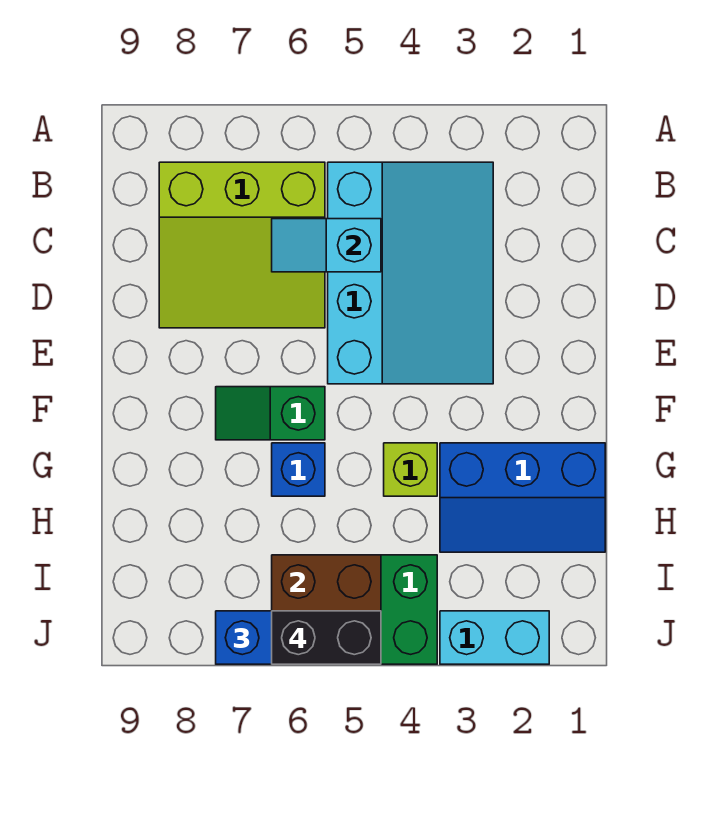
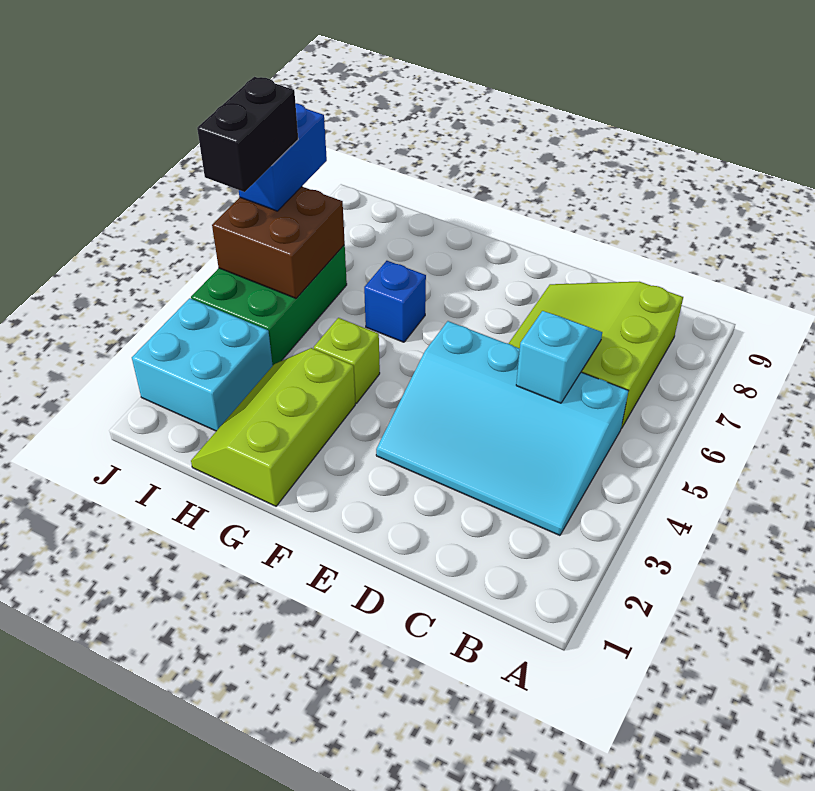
green 1x2 slope [216,387,325,440] -> none
blue 2x3 slope [440,443,605,552] -> lime 2x3 slope [191,348,355,506]
cyan 1x2 brick [440,611,549,664] -> cyan 2x2 brick [132,298,273,431]

